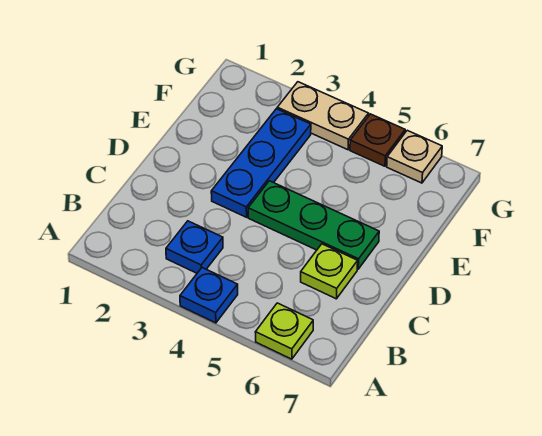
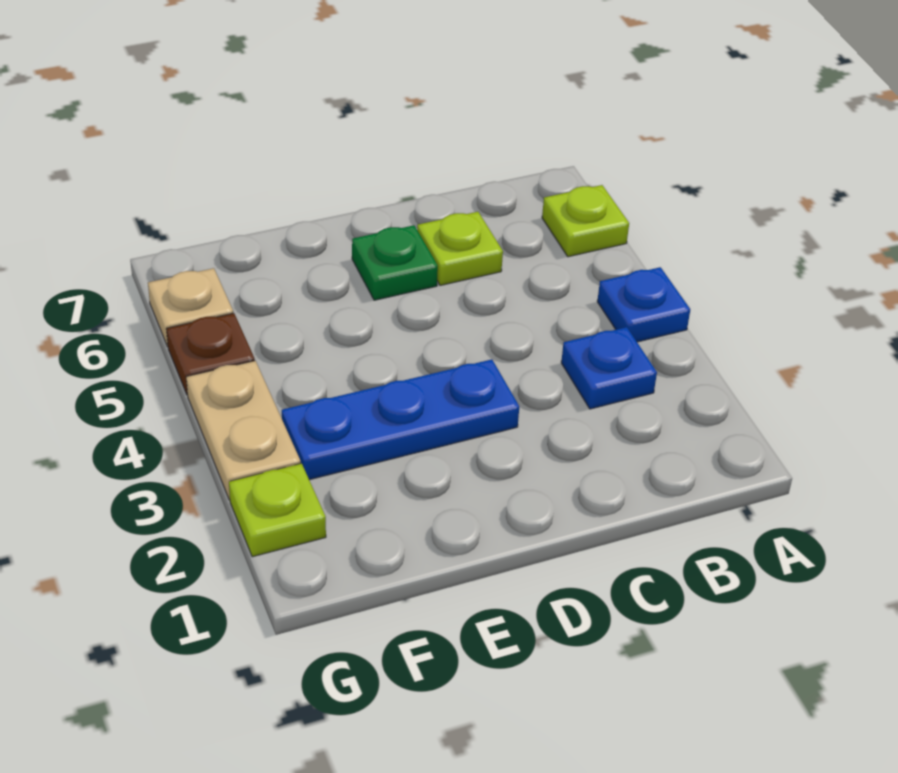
green 1x3 plate [248,181,379,269] -> green 1x1 plate [352,225,438,300]
none -> lime 1x1 plate [229,464,326,557]

